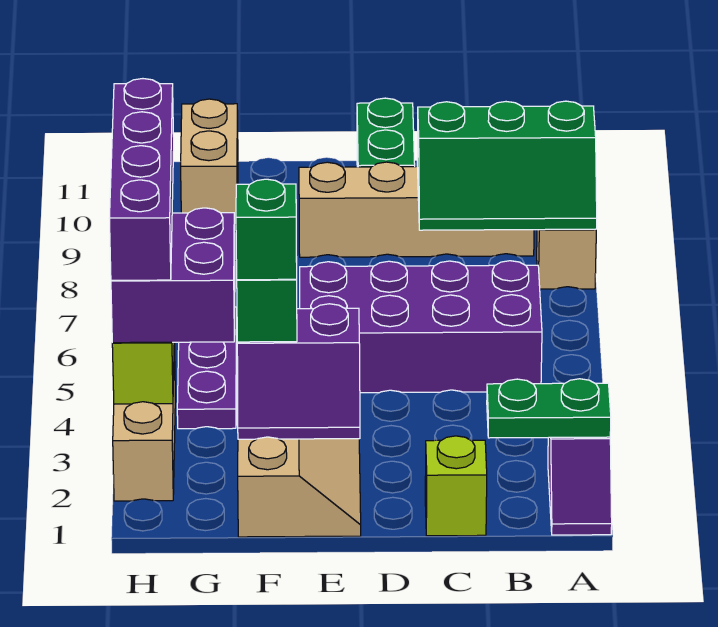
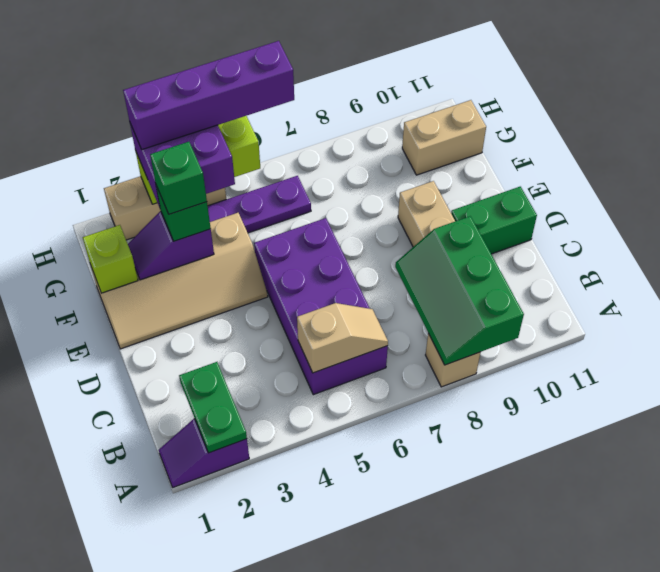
none -> tan 1x2 slope [297,303,388,373]
lime 1x1 brick [425,436,487,536] -> lime 1x1 brick moved to [83,225,138,293]
purple 2x2 slope [237,304,360,439] -> purple 1x2 slope [128,211,214,280]

